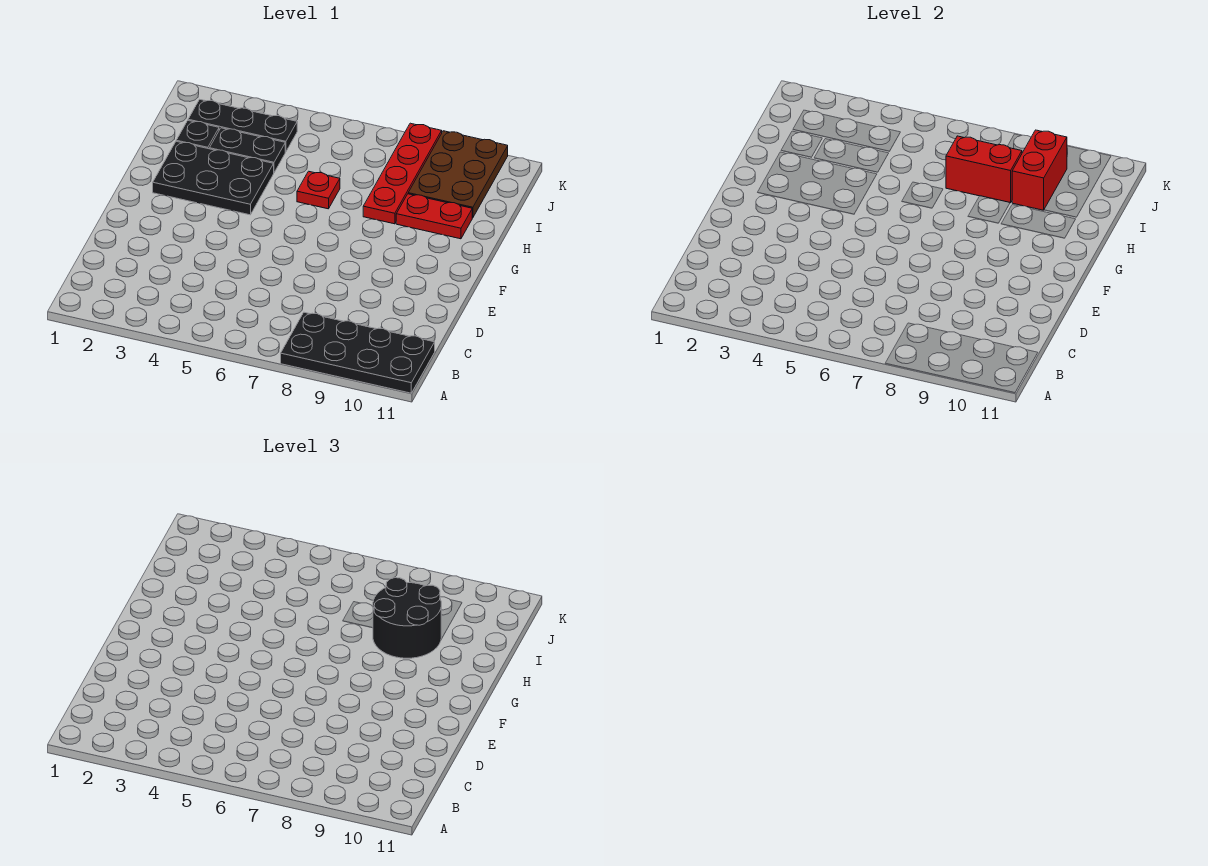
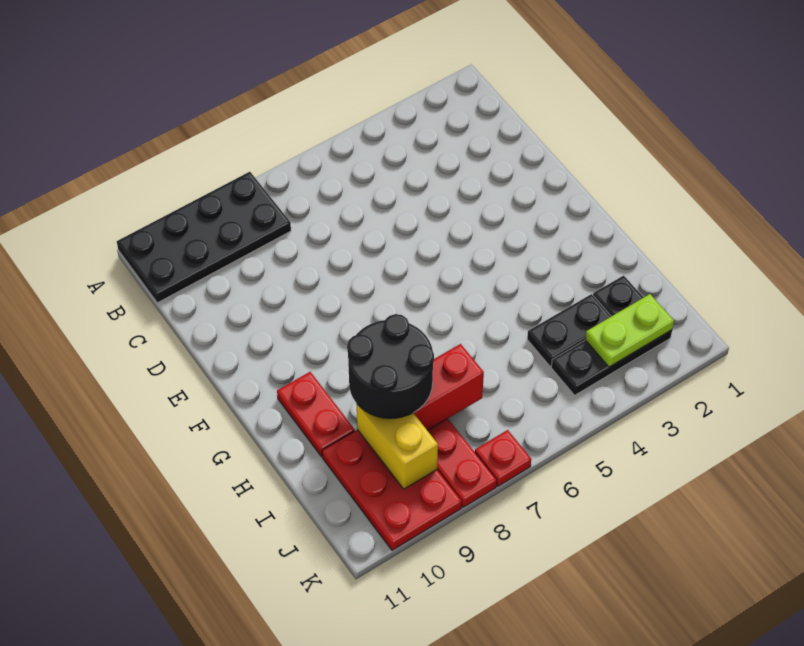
black 2x3 plate [153,141,274,215] -> none
red 1x1 plate [297,171,340,209] -> red 1x1 plate moved to [475,430,531,486]
red 1x2 plate [396,194,472,239] -> red 1x2 plate turned to [277,372,355,457]
brown 2x3 plate [408,131,508,218] -> red 2x3 plate [322,430,462,550]
red 1x2 brick [1012,130,1067,210] -> yellow 1x2 brick [357,404,438,489]
none -> lime 1x2 plate [585,294,674,367]

